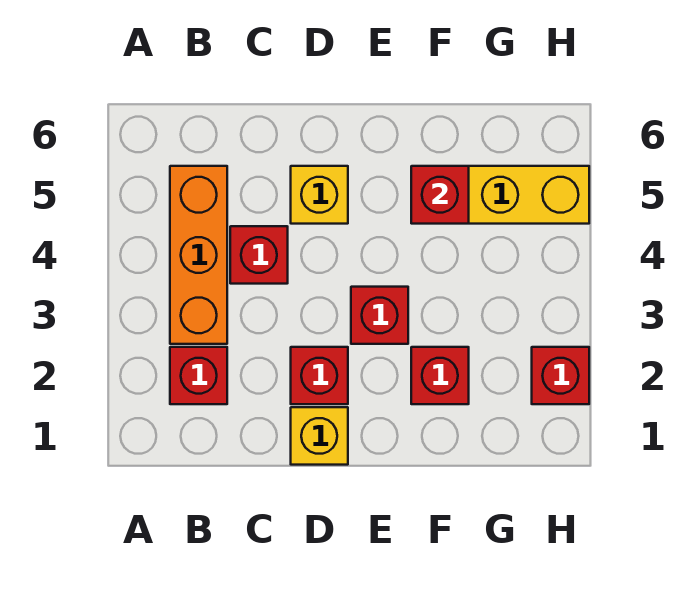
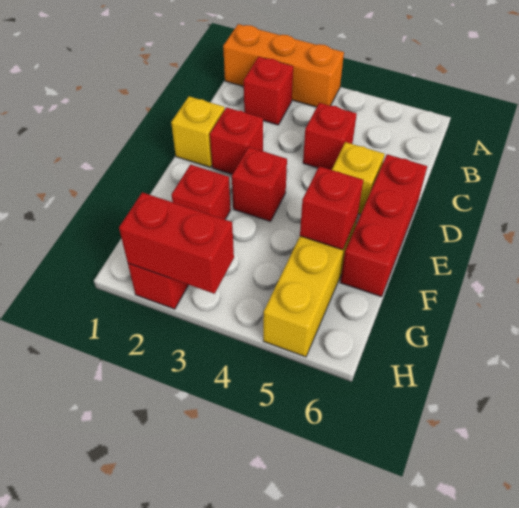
orange 1x3 brick [170,166,227,344] -> orange 1x3 brick moved to [223,24,344,107]
none -> red 1x3 brick [340,154,427,297]
none -> red 1x2 brick [119,192,234,294]

